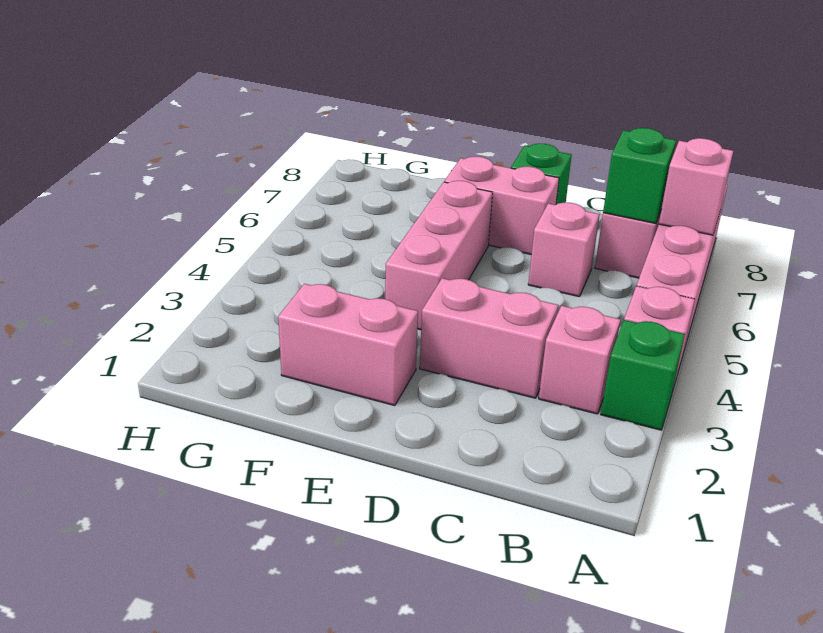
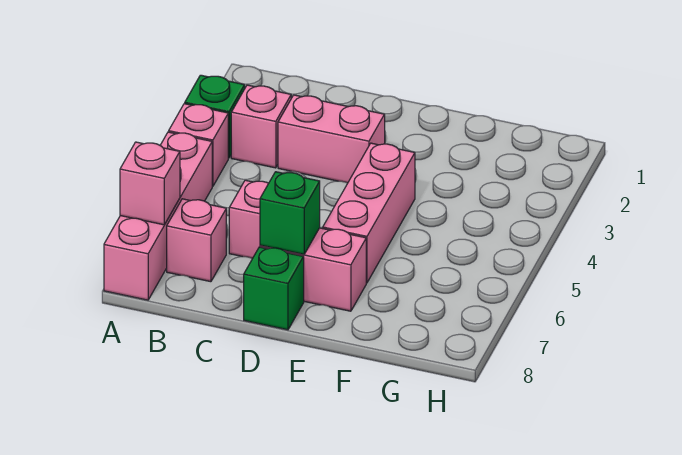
green 1x1 brick [603,128,676,223] -> green 1x1 brick moved to [260,172,320,254]
pink 1x2 brick [278,284,418,406] -> none

